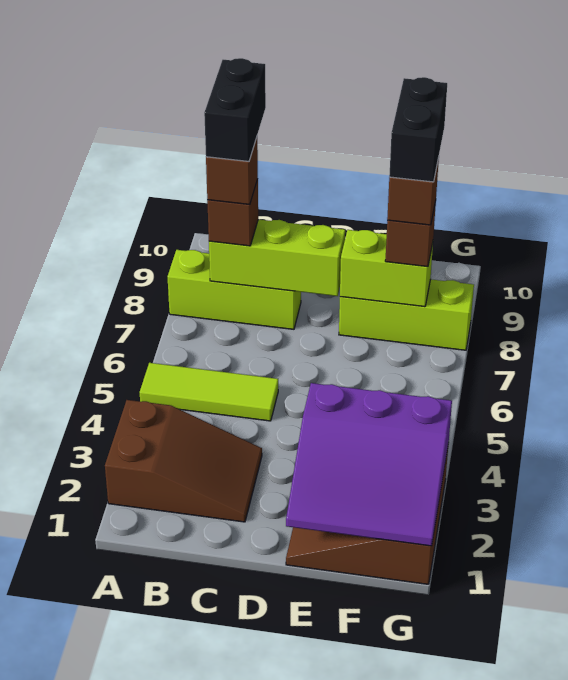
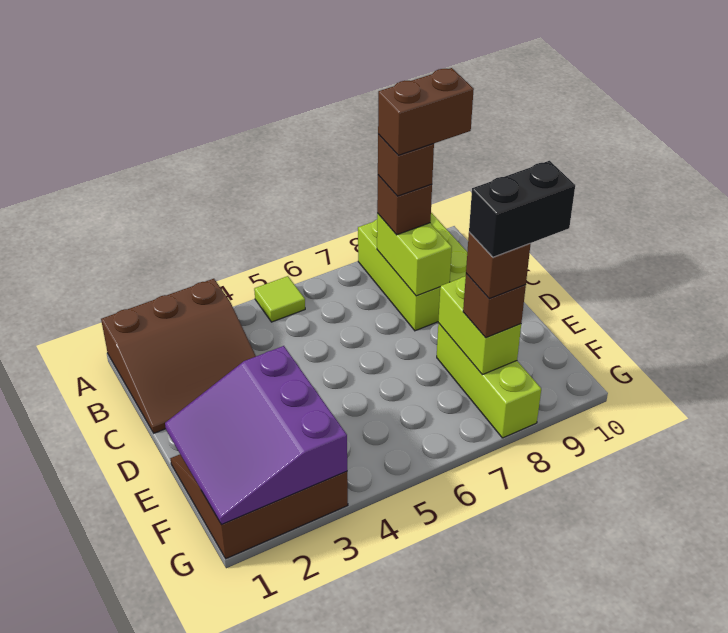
brown 2x3 slope [105,400,262,522] -> brown 3x3 slope [101,279,256,433]
lime 1x3 tile [140,363,278,421] -> lime 1x1 tile [254,276,305,322]
lime 1x3 brick [167,250,301,329] -> lime 2x3 brick [358,213,467,331]
lime 1x3 brick [209,219,345,296] -> lime 1x2 brick [377,213,452,296]
black 1x2 brick [204,58,266,161] -> brown 1x2 brick [378,68,474,155]

